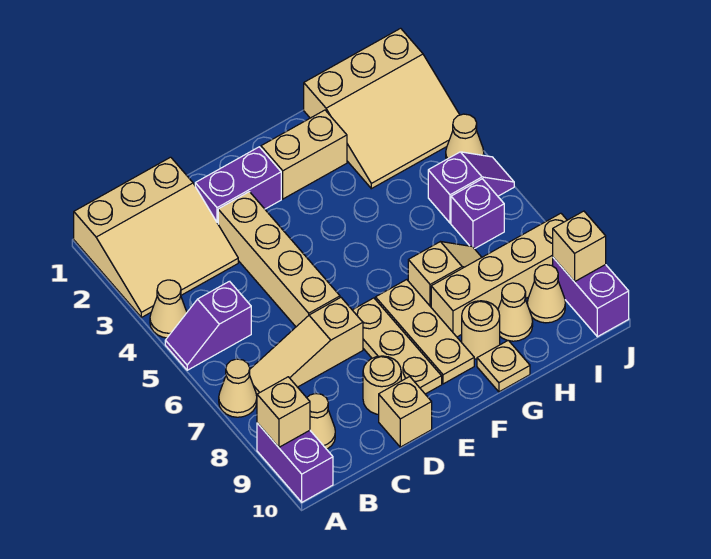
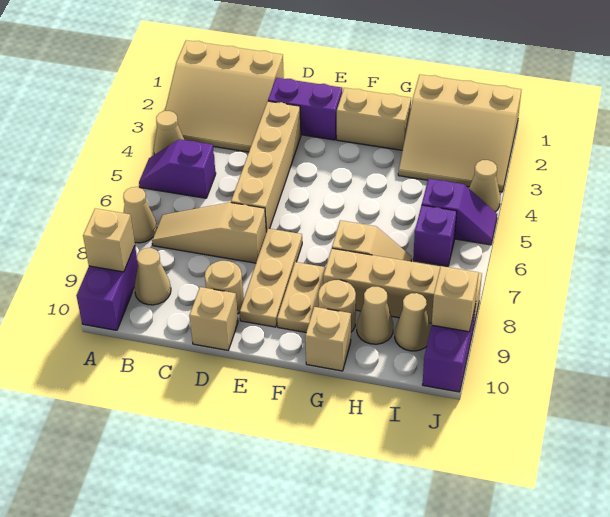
tan 1x3 plate [375,280,474,384] -> tan 1x2 plate [277,262,326,332]
tan 1x1 plate [477,340,530,392] -> tan 1x1 brick [305,307,351,371]

